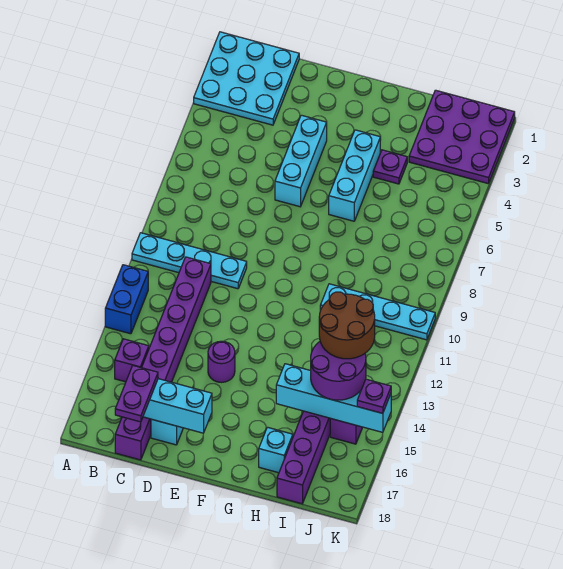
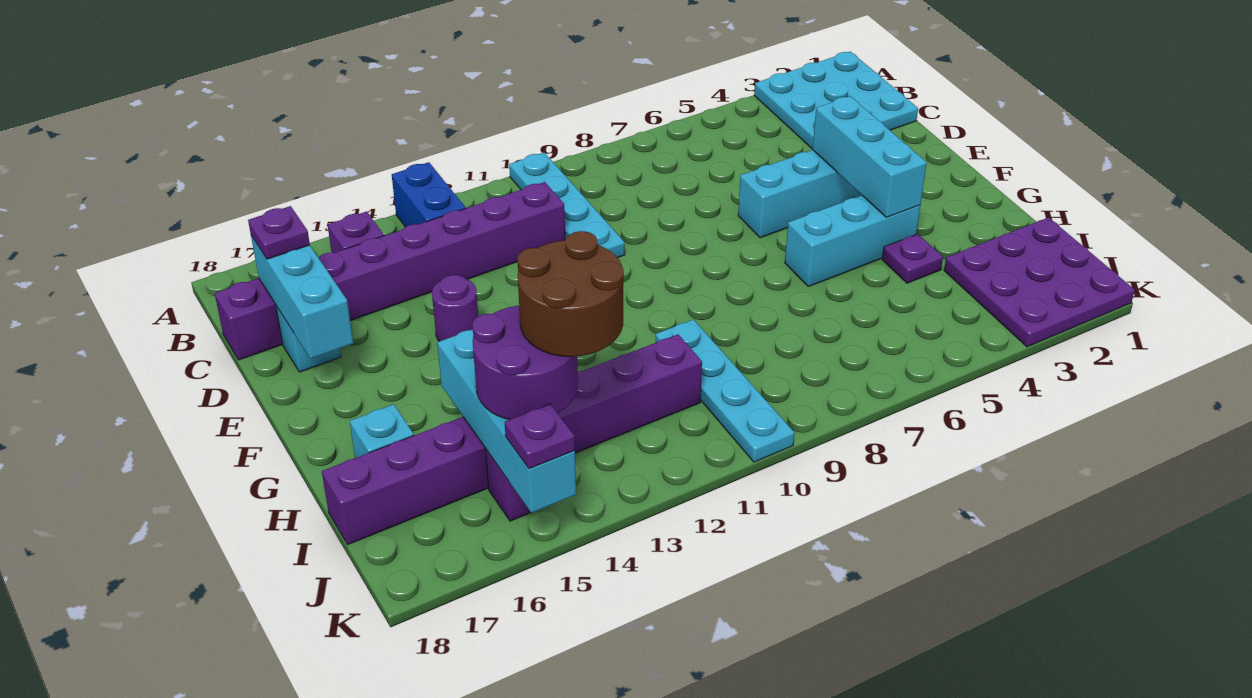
blue 1x2 brick [105,265,148,334] -> blue 1x2 brick turned to [392,162,465,227]
purple 1x2 plate [115,366,158,422] -> purple 1x1 plate [248,206,310,259]
none -> cyan 1x3 brick [813,96,927,217]

